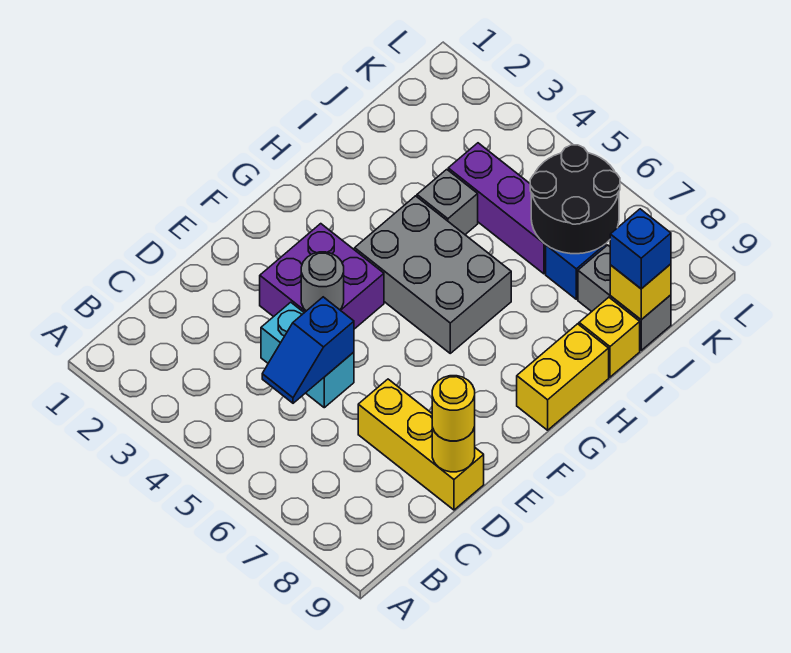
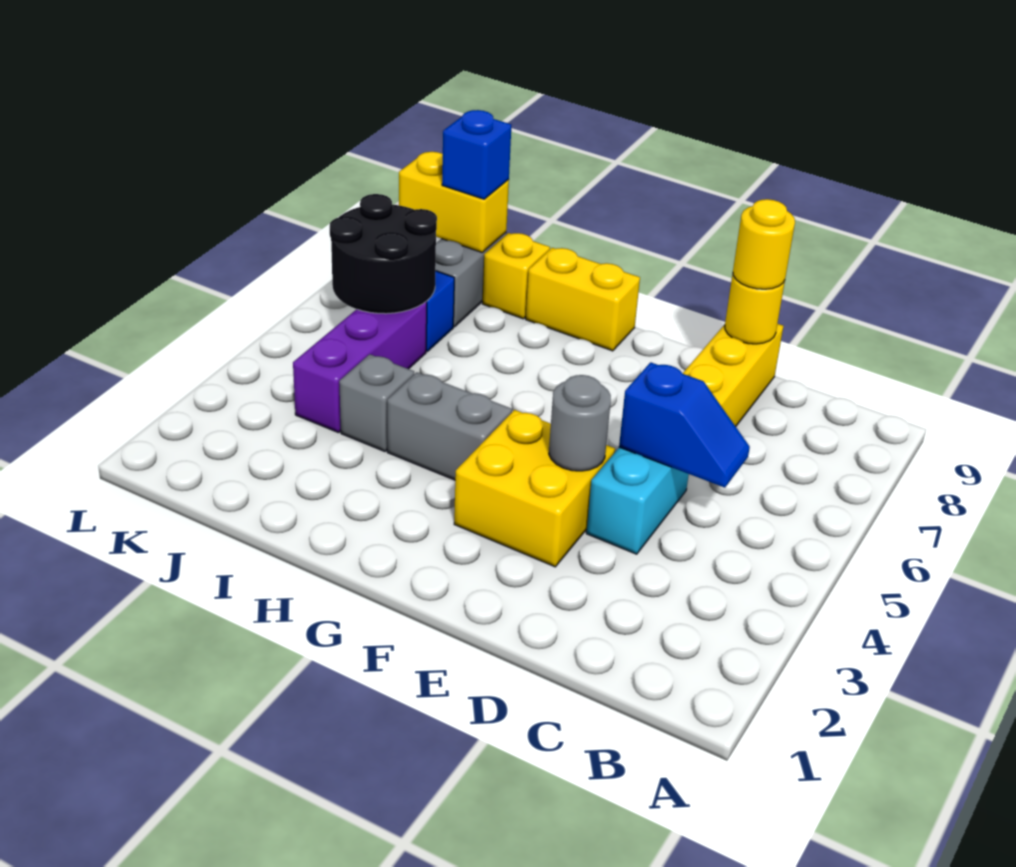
purple 2x2 brick [260,224,384,329] -> yellow 2x2 brick [454,410,615,567]
grey 2x3 brick [355,196,511,353] -> grey 1x2 brick [387,372,512,480]
yellow 1x1 brick [610,264,671,320] -> yellow 1x2 brick [399,152,509,252]

